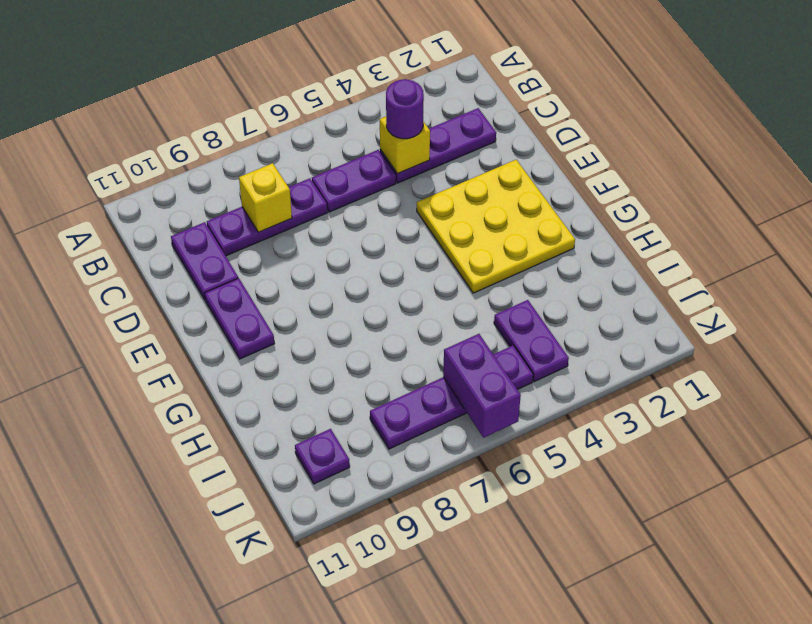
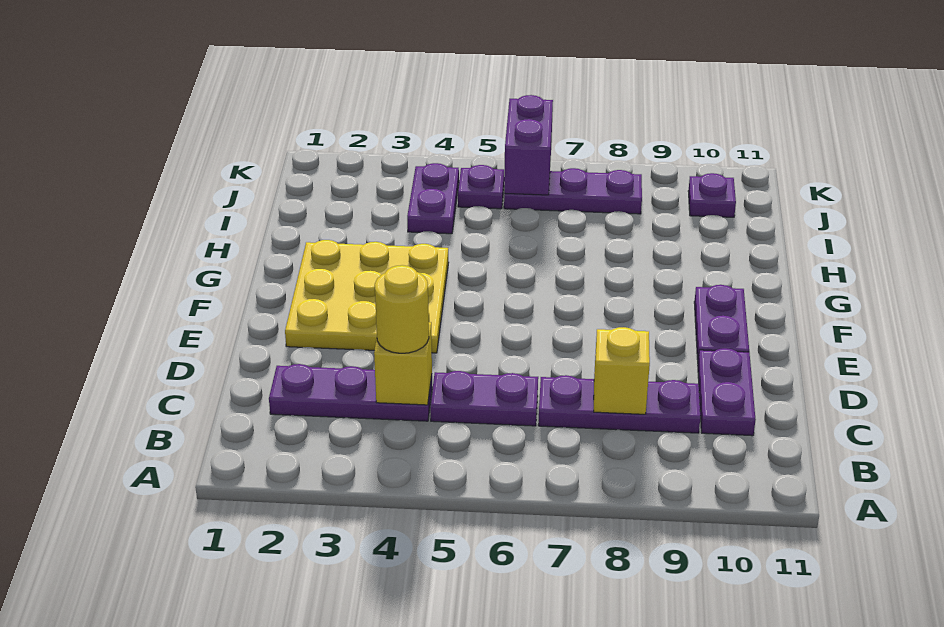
purple 1x1 round brick [386,79,424,139] -> yellow 1x1 round brick [375,265,429,353]

